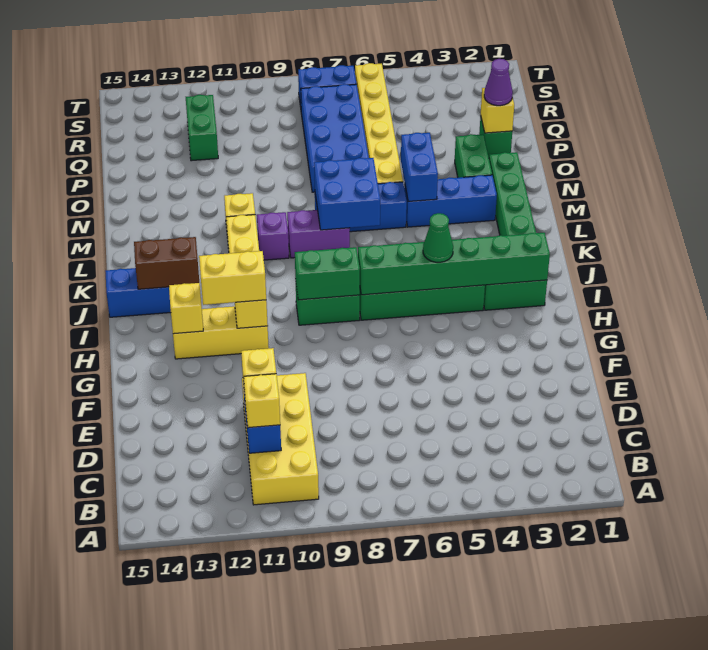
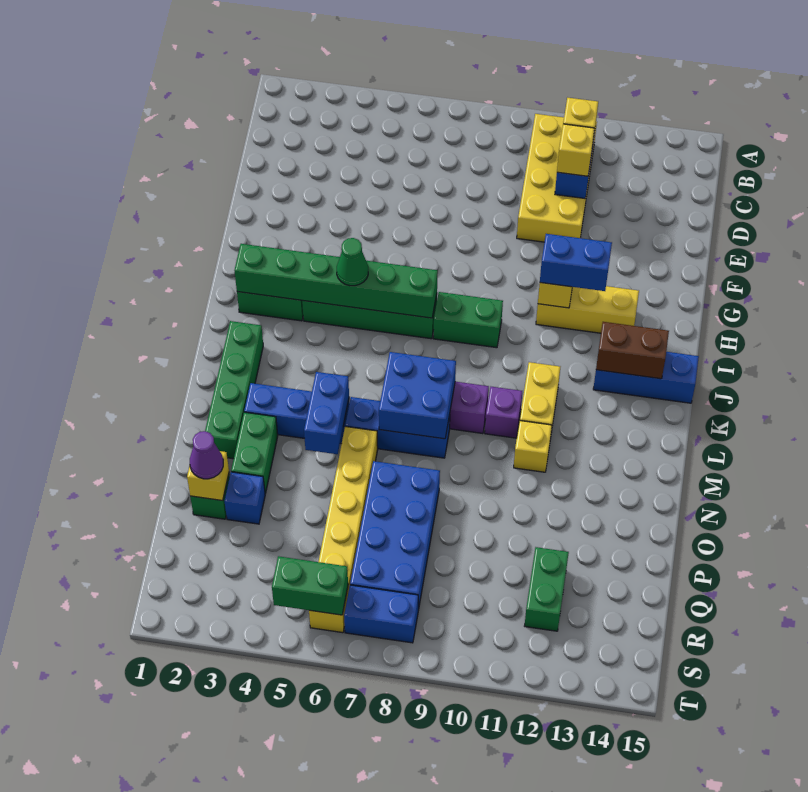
yellow 1x2 brick [199,251,266,305] -> blue 1x2 brick [540,234,612,291]
yellow 1x1 brick [169,283,203,334] -> none
green 1x2 brick [295,247,360,300] -> green 1x2 brick moved to [272,556,348,615]
none -> blue 1x1 brick [225,472,265,524]

